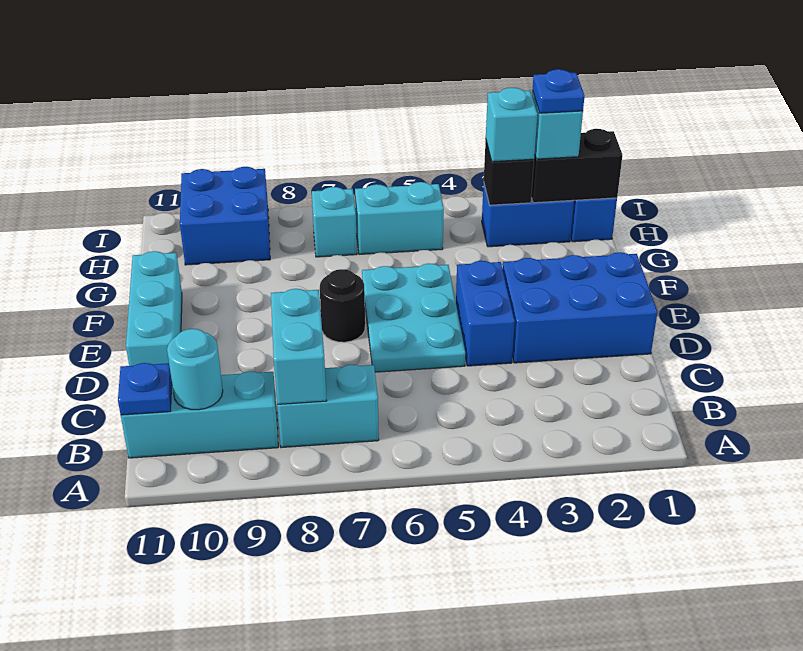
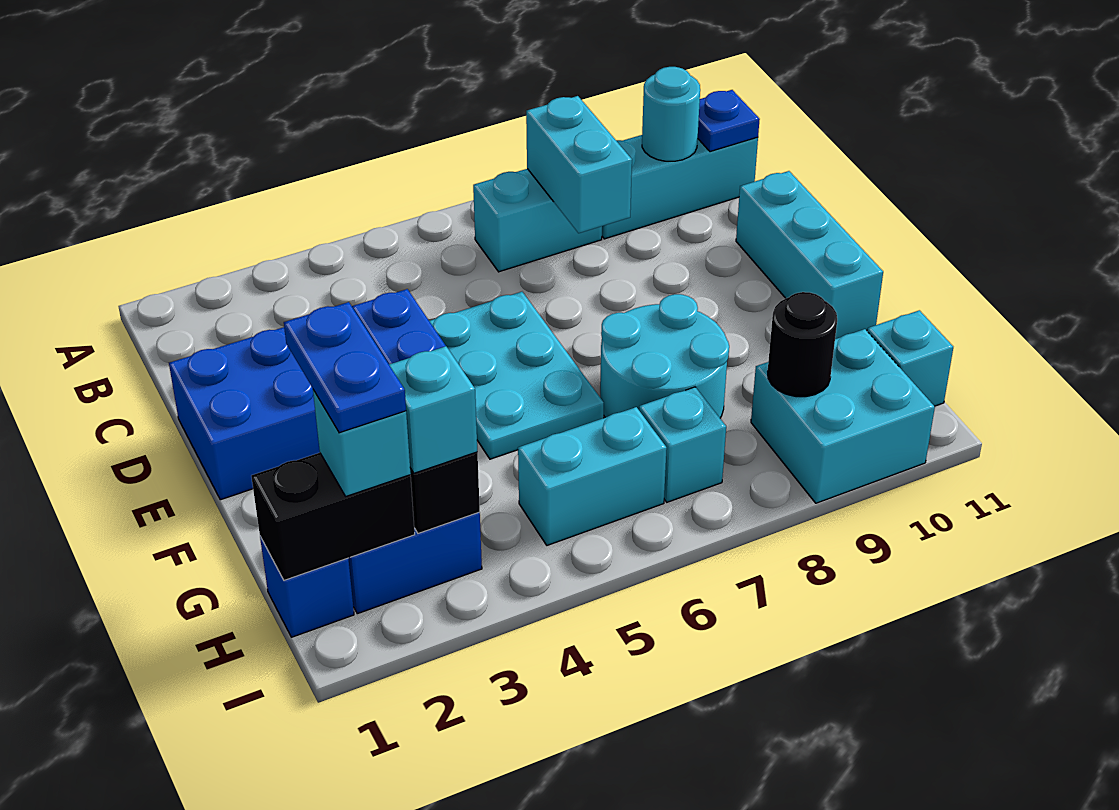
black 1x1 round brick [320,269,365,342] -> black 1x1 round brick moved to [768,292,837,397]
none -> cyan 2x2 round brick [600,294,729,418]
blue 1x1 plate [533,69,584,113] -> blue 1x2 plate [284,302,406,433]
blue 2x2 brick [180,167,270,265] -> cyan 2x2 brick [751,329,935,503]
none -> cyan 1x1 brick [867,310,953,406]

